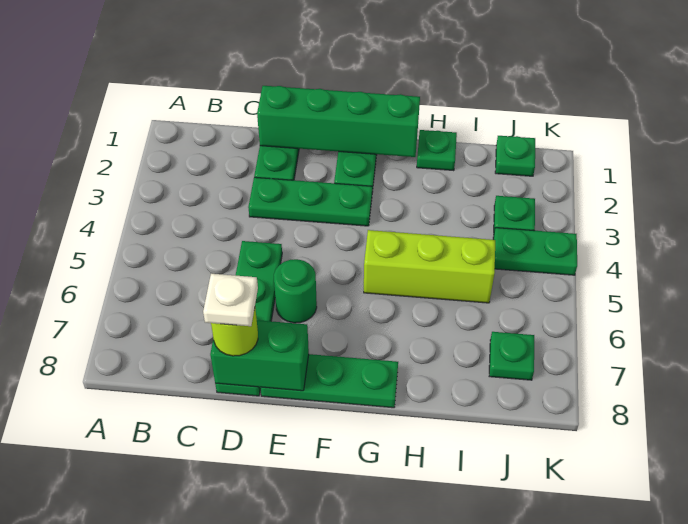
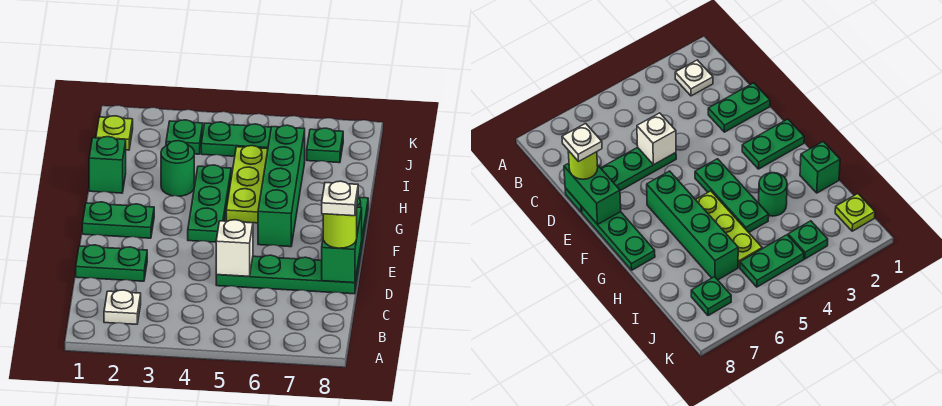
none -> white 1x1 plate [104,290,141,324]
green 1x4 brick [257,86,420,157] -> green 1x4 brick moved to [258,125,305,247]
green 1x3 plate [248,177,372,226] -> green 1x3 plate moved to [188,165,231,242]
none -> white 1x1 brick [216,220,253,276]
green 1x1 round brick [274,259,317,323] -> green 1x1 round brick moved to [161,141,194,196]
lime 1x3 brick [364,230,495,303] -> lime 1x3 plate [226,146,268,223]
green 1x1 plate [417,130,457,171] -> green 1x1 brick [89,137,126,193]
green 1x1 plate [495,136,535,176] -> lime 1x1 plate [96,116,133,150]
green 1x2 plate [493,228,577,275] -> green 1x2 plate turned to [201,122,271,156]

